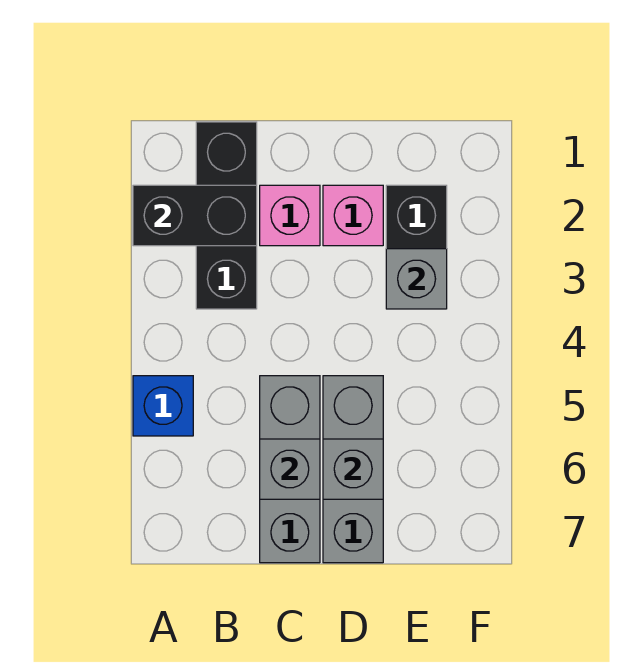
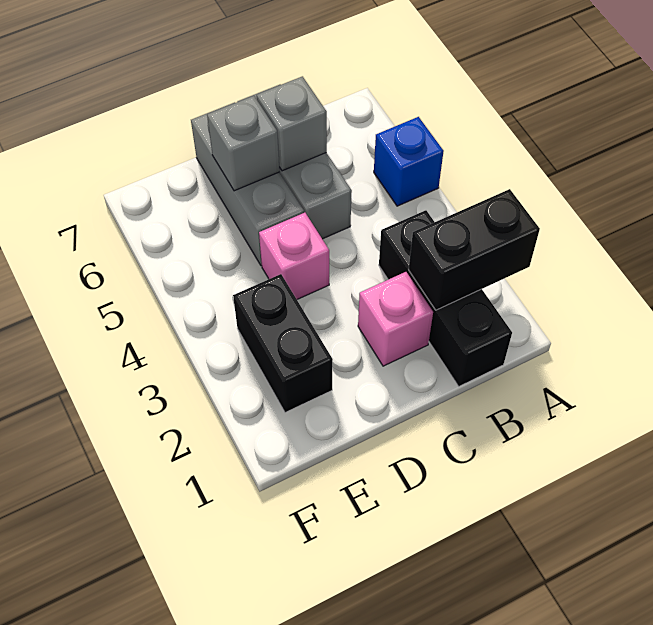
pink 1x1 brick [323,185,383,246] -> pink 1x1 brick moved to [259,213,329,299]
grey 1x1 brick [386,249,447,309] -> none

